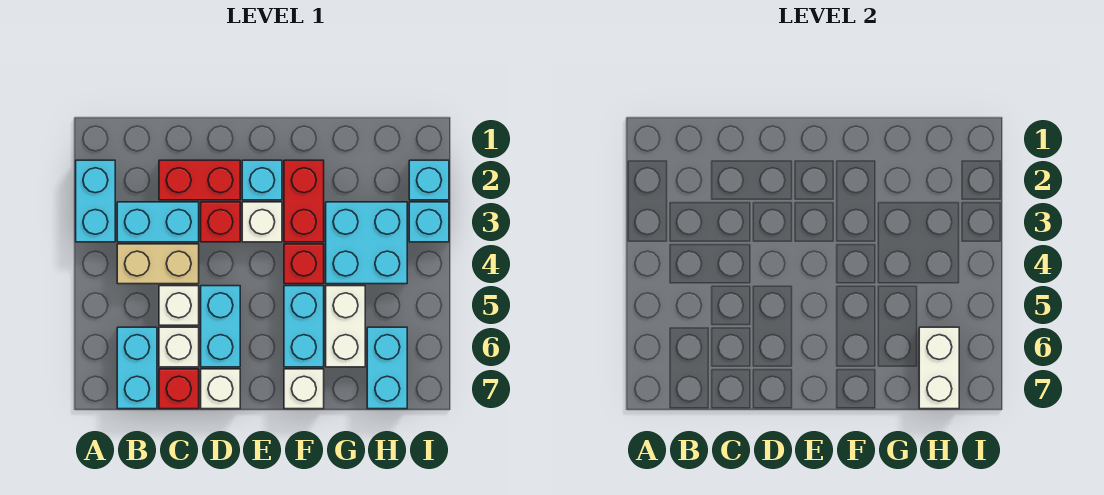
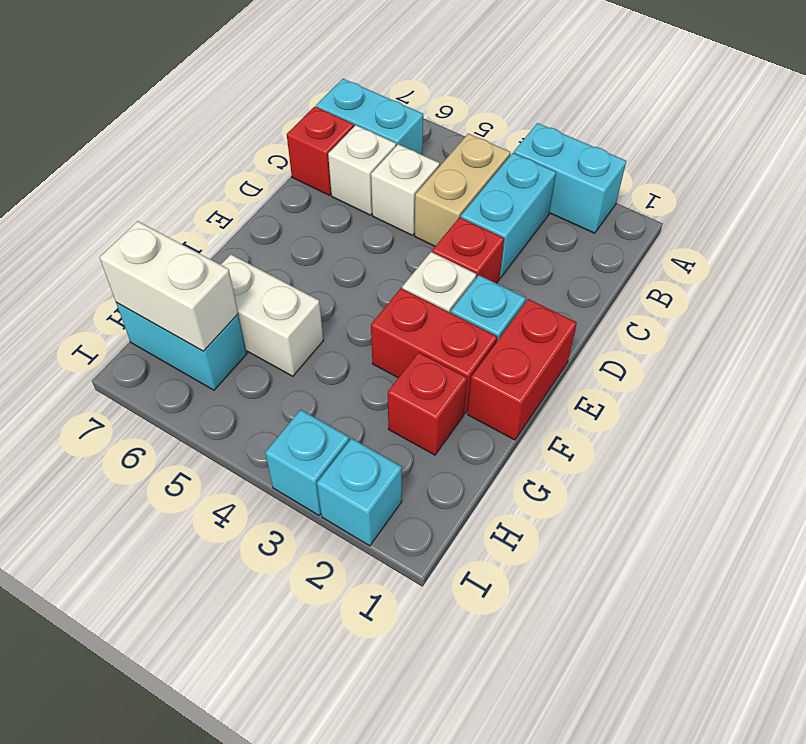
red 1x2 brick [159,160,240,200] -> red 1x2 brick moved to [468,299,577,440]
cyan 1x2 brick [201,286,240,367] -> none
white 1x1 brick [201,369,240,409] -> none
red 1x1 brick [284,244,324,284] -> red 1x1 brick moved to [388,352,467,455]
cyan 1x2 brick [284,286,324,367] -> none
white 1x1 brick [284,369,324,409] -> none
cyan 2x2 brick [326,202,407,284] -> none

